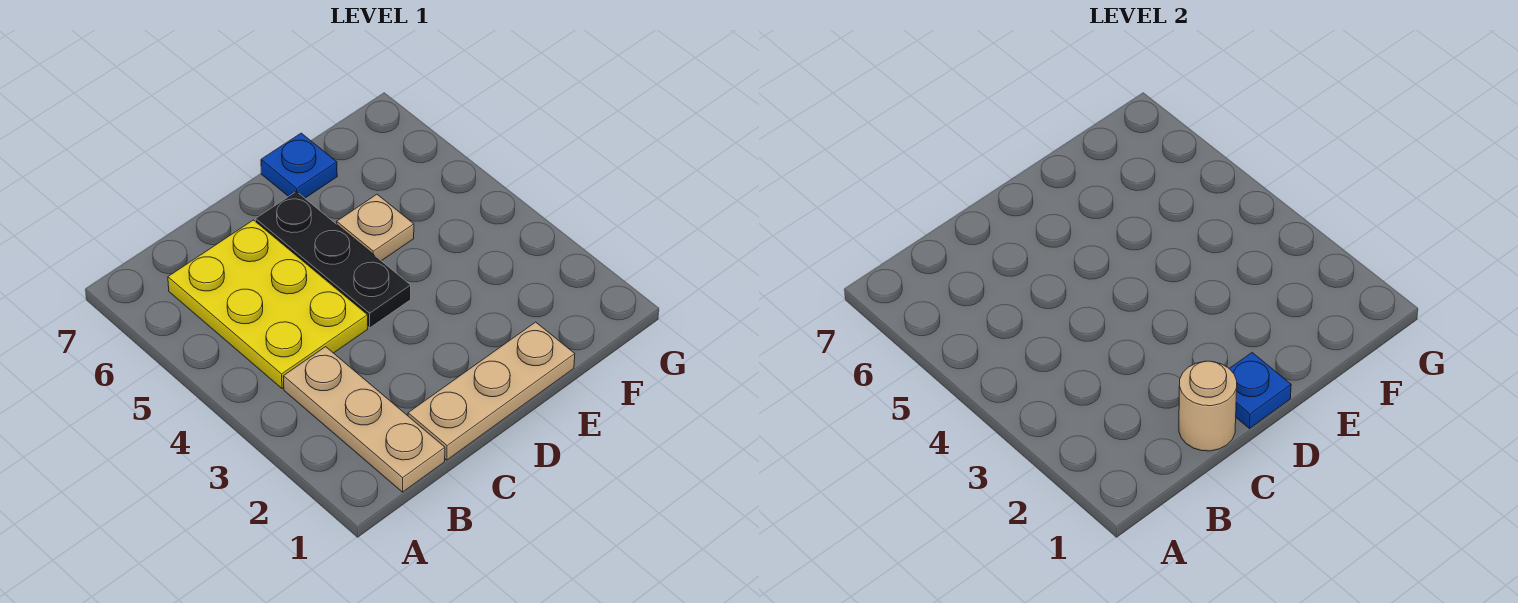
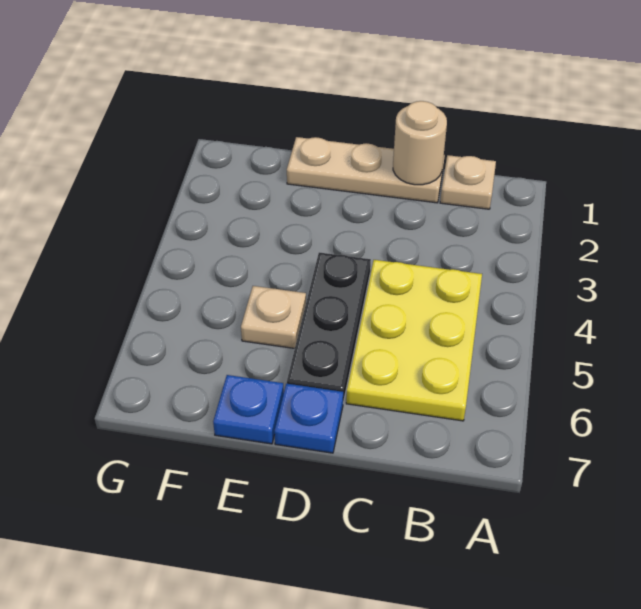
tan 1x3 plate [283,347,445,492] -> tan 1x1 plate [440,155,496,209]
blue 1x1 plate [1229,353,1291,428] -> blue 1x1 plate moved to [274,383,343,453]

